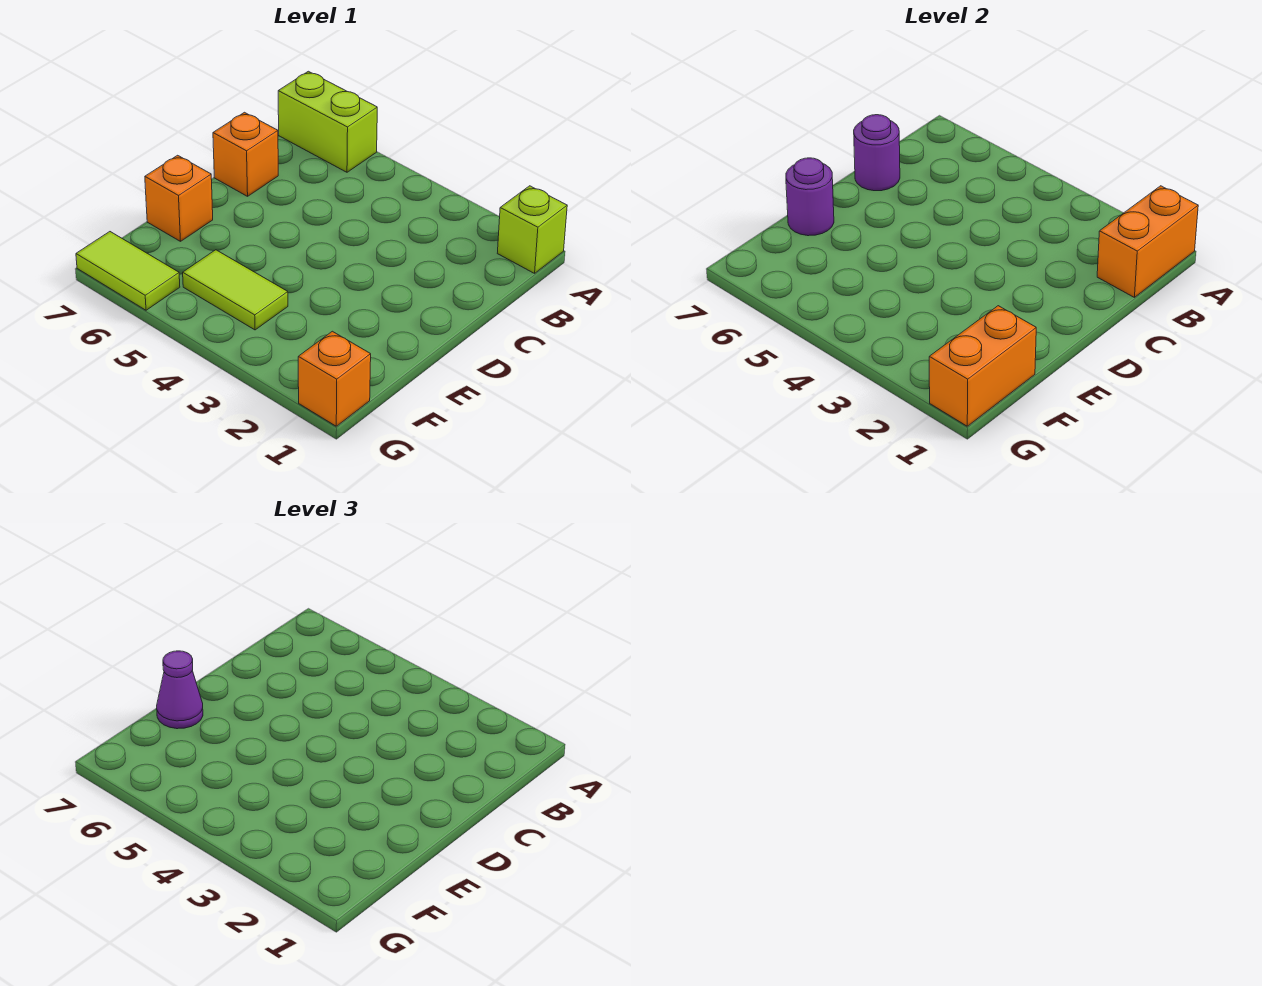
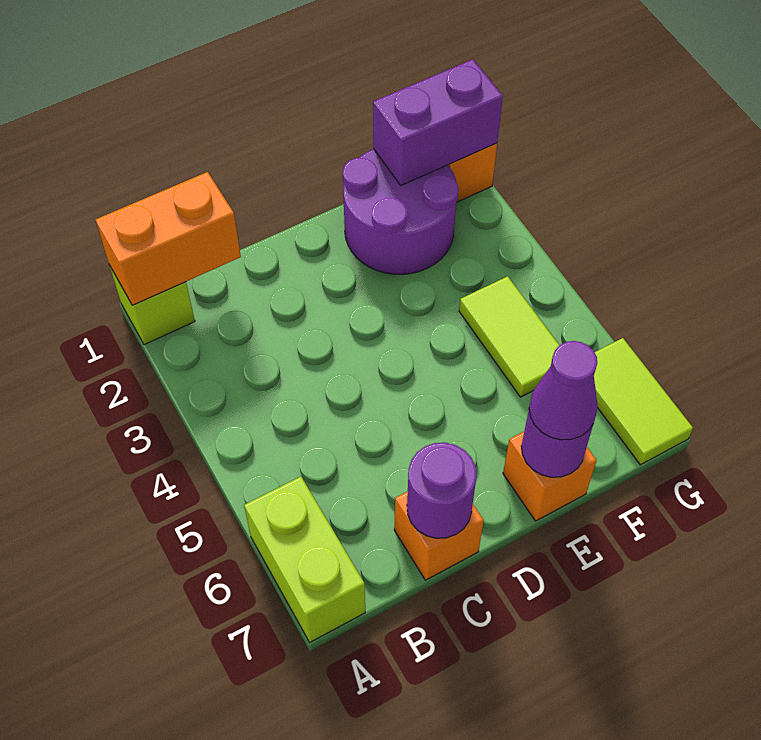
none -> purple 2x2 round brick [343,149,458,274]
orange 1x2 brick [929,306,1036,426] -> purple 1x2 brick [373,59,503,185]

